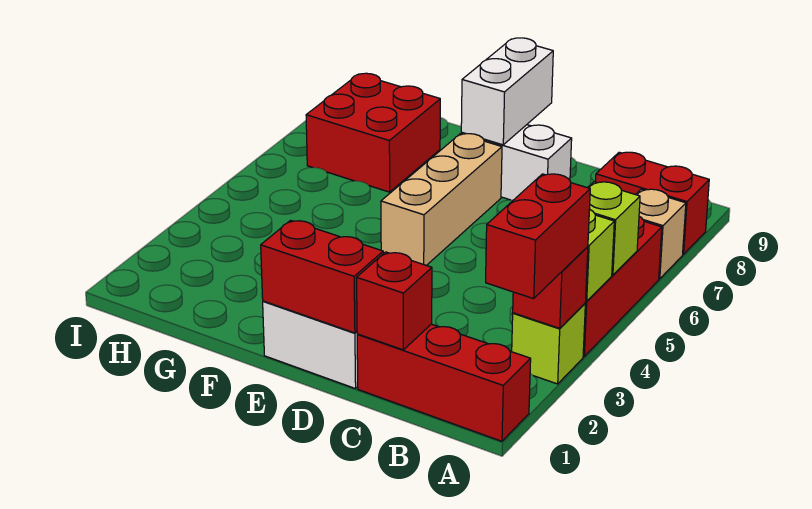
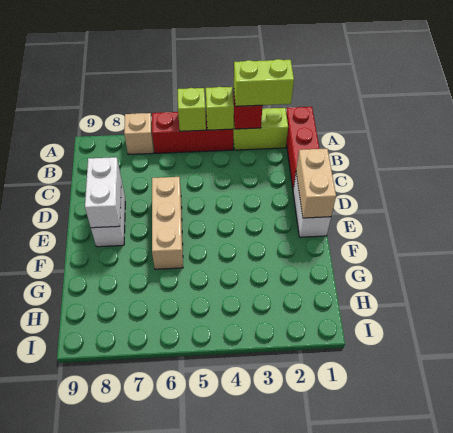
red 1x2 brick [486,174,590,299] -> lime 1x2 brick [234,59,294,106]
lime 1x1 brick [512,304,585,384] -> lime 1x2 brick [233,108,288,150]
red 1x2 brick [596,152,709,254] -> none
red 1x1 brick [357,252,432,350] -> none
red 1x2 brick [261,220,383,333] -> tan 1x2 brick [296,149,336,218]
tan 1x3 brick [381,134,502,265] -> tan 1x3 brick turned to [152,177,183,269]
white 1x2 brick [461,38,553,145] -> white 1x2 brick turned to [85,157,121,228]
red 2x2 brick [306,73,440,192] -> none

